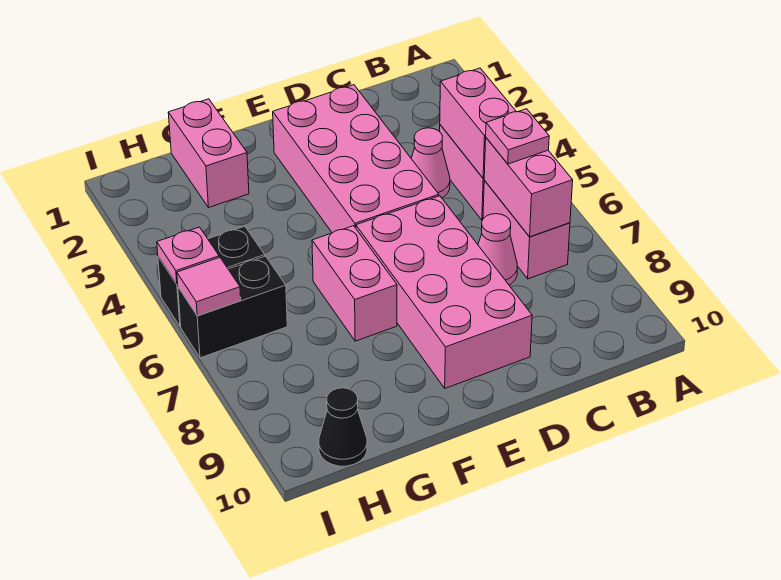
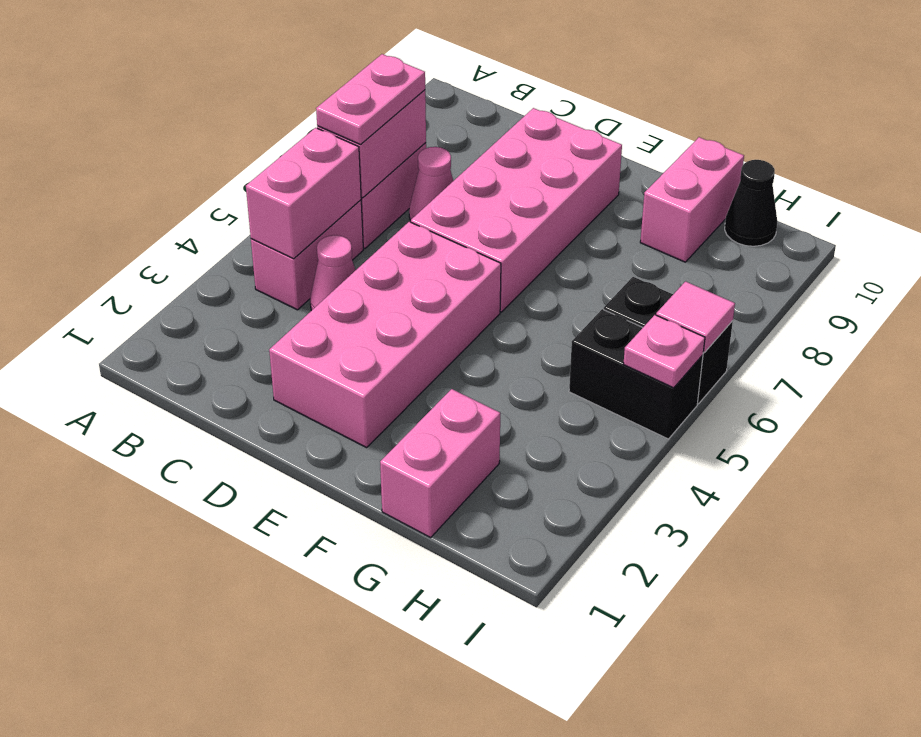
pink 1x1 plate [486,109,549,164] -> pink 1x2 plate [316,54,425,145]
pink 1x2 brick [312,226,397,341] -> pink 1x2 brick moved to [640,137,744,262]

